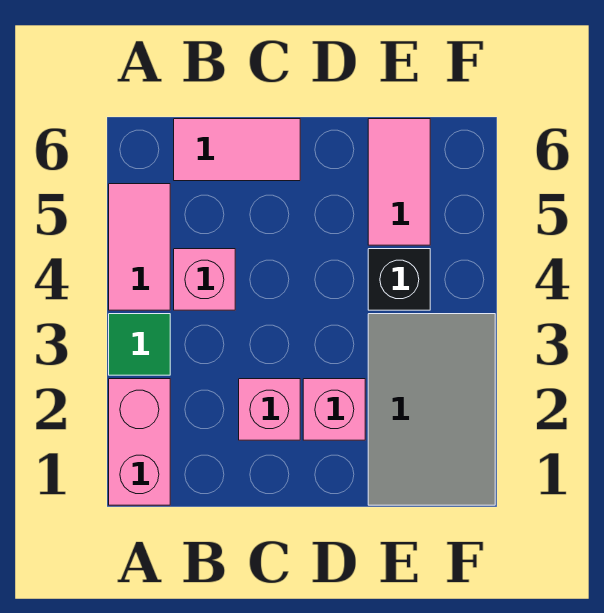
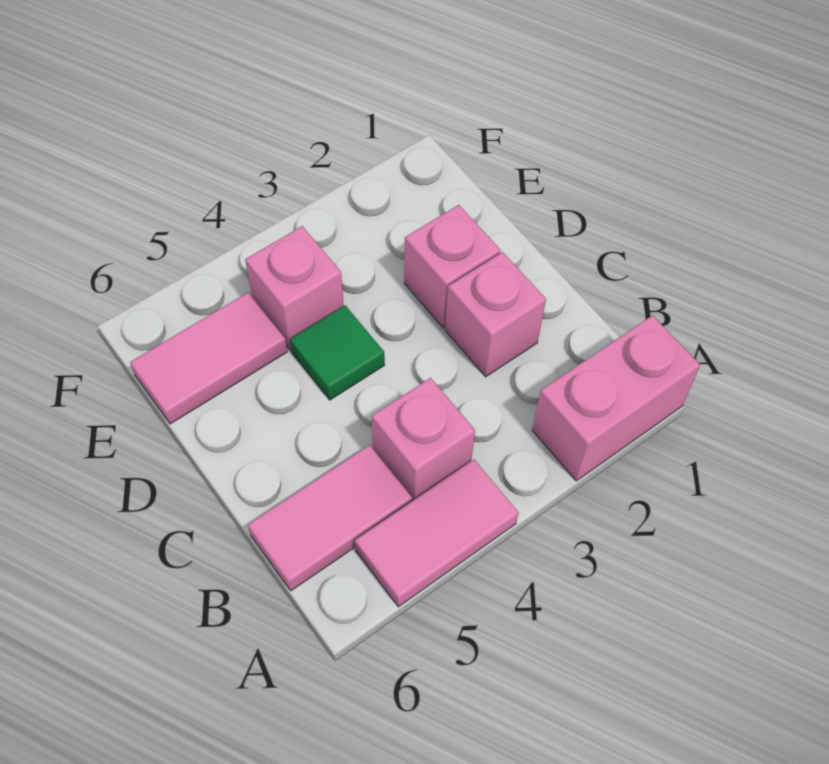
green 1x1 tile [109,314,170,375] -> green 1x1 tile moved to [290,305,385,400]
pink 1x2 tile [174,119,300,181] -> pink 1x2 tile turned to [248,445,412,591]
grey 2x3 tile [368,314,495,505] -> none
black 1x1 brick [368,249,430,310] -> pink 1x1 brick [245,226,344,350]

